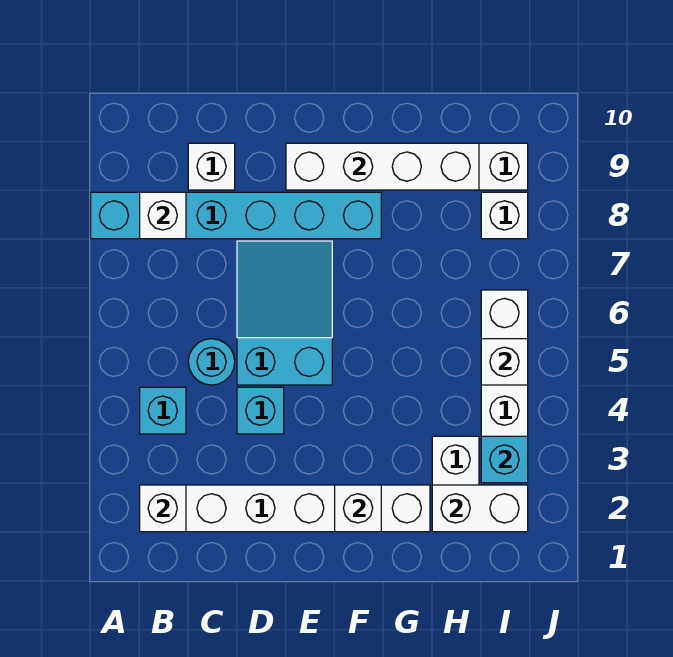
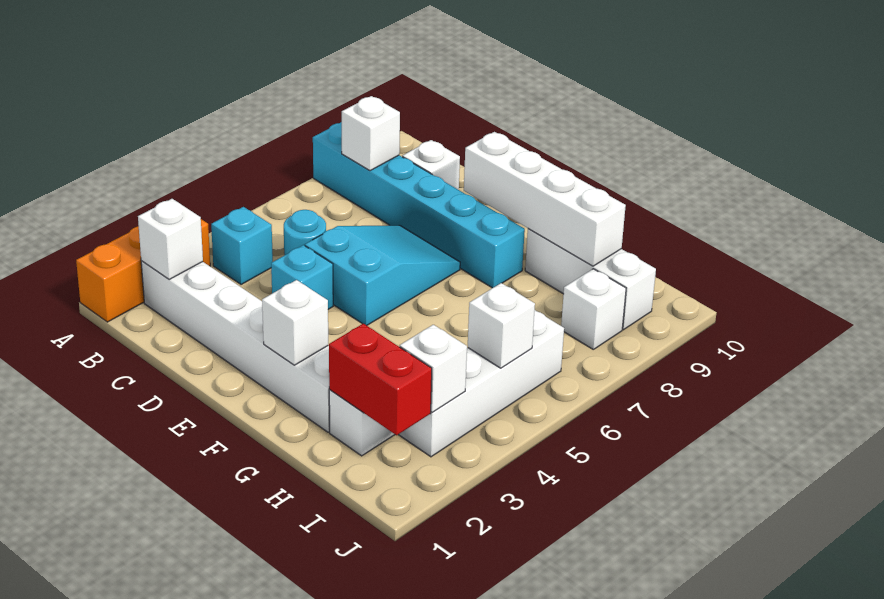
none -> orange 1x3 brick [76,219,210,322]
white 1x2 brick [432,485,528,532] -> red 1x2 brick [329,324,432,435]
cyan 1x1 brick [481,436,528,483] -> white 1x1 brick [400,325,467,412]

